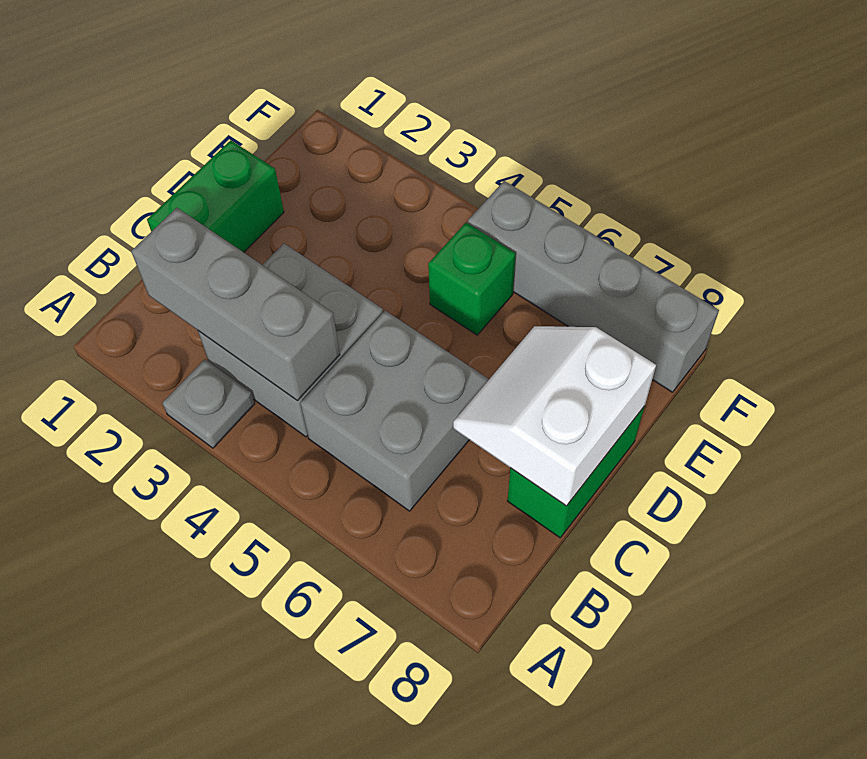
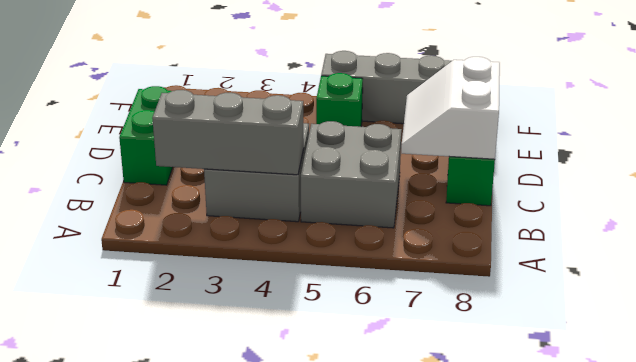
grey 1x1 plate [162,359,255,448] -> none

